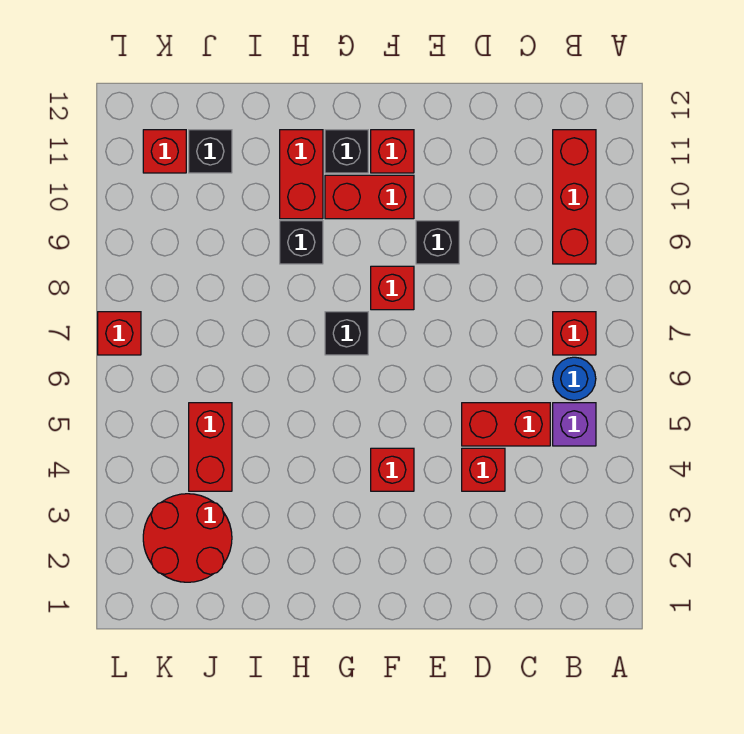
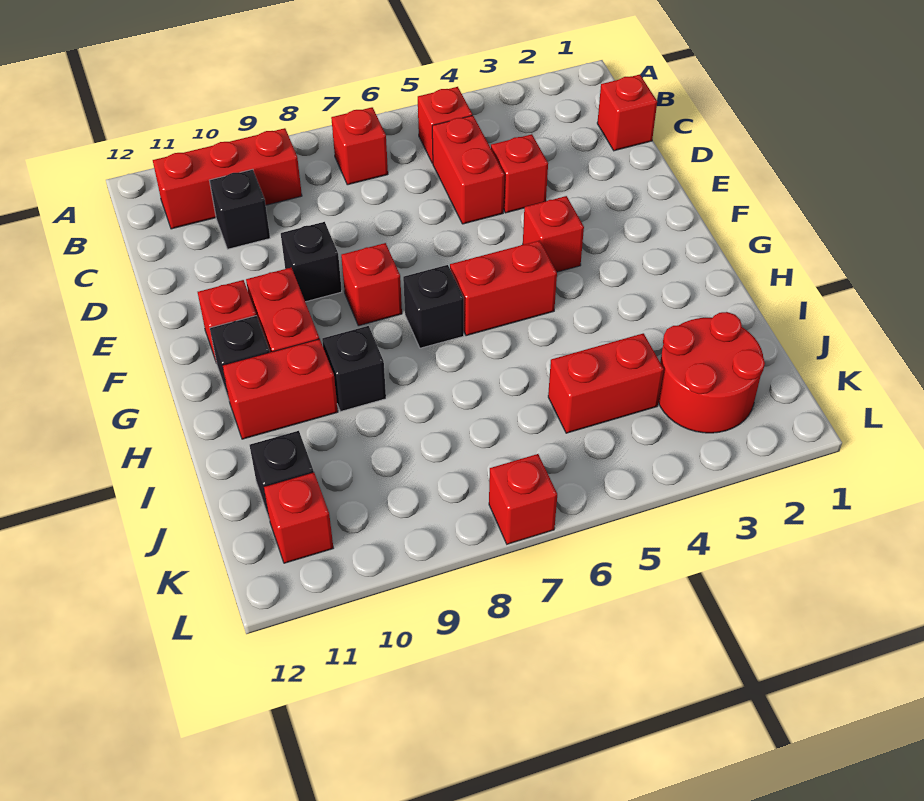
purple 1x1 brick [553,403,596,446] -> red 1x1 brick [418,87,472,163]
blue 1x1 round brick [553,357,596,400] -> none
none -> red 1x1 brick [597,75,657,151]
none -> black 1x1 brick [209,169,270,249]
none -> red 1x2 brick [450,240,557,336]

